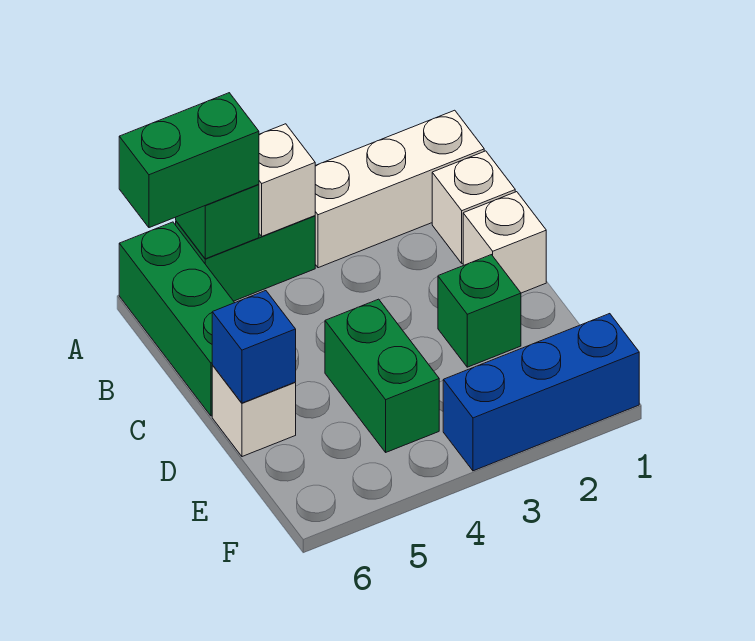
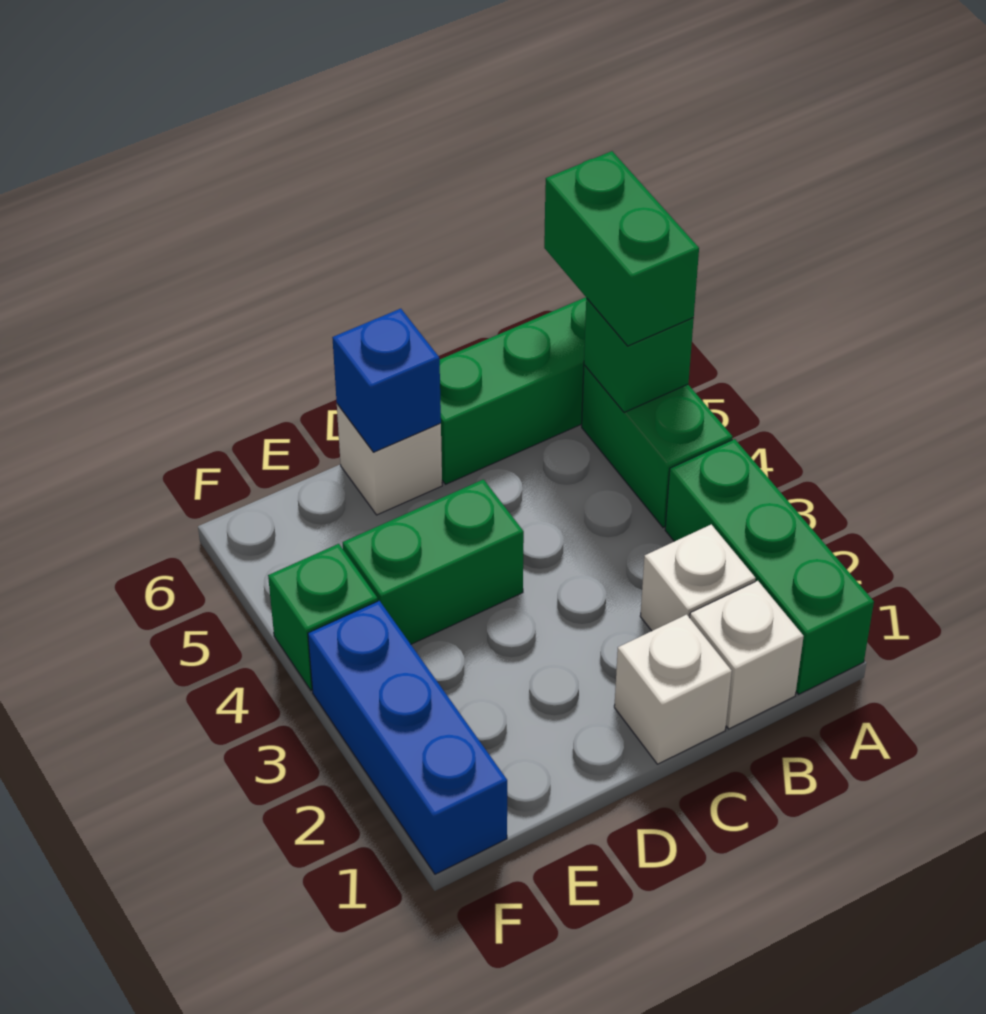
white 1x3 brick [315,110,484,268] -> green 1x3 brick [665,439,874,694]
white 1x1 brick [259,124,315,236] -> white 1x1 brick moved to [640,524,756,631]
green 1x1 brick [438,255,521,367] -> green 1x1 brick moved to [268,544,378,691]

